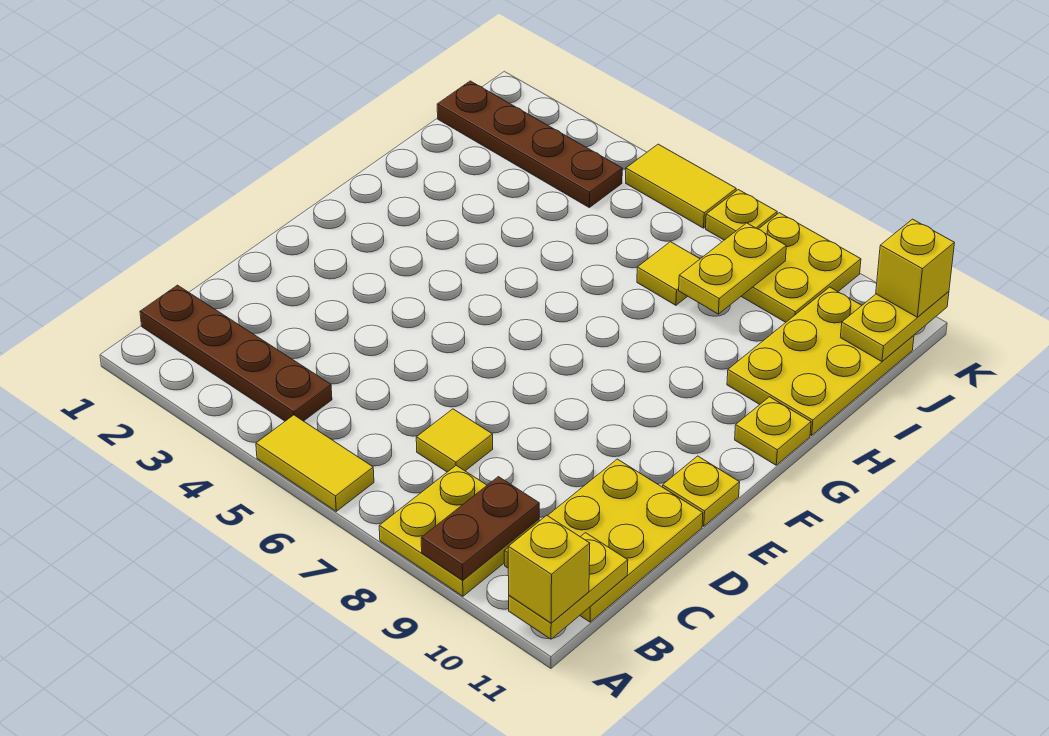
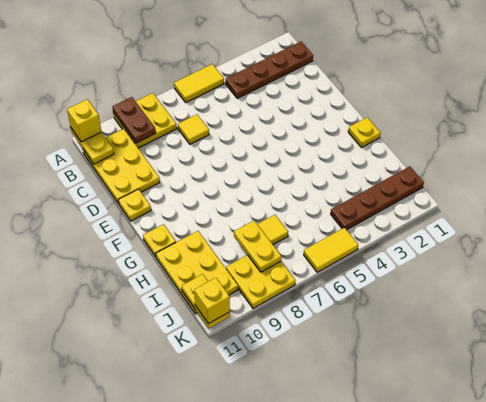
yellow 1x1 plate [706,190,777,240] -> yellow 1x1 plate moved to [348,117,380,148]

